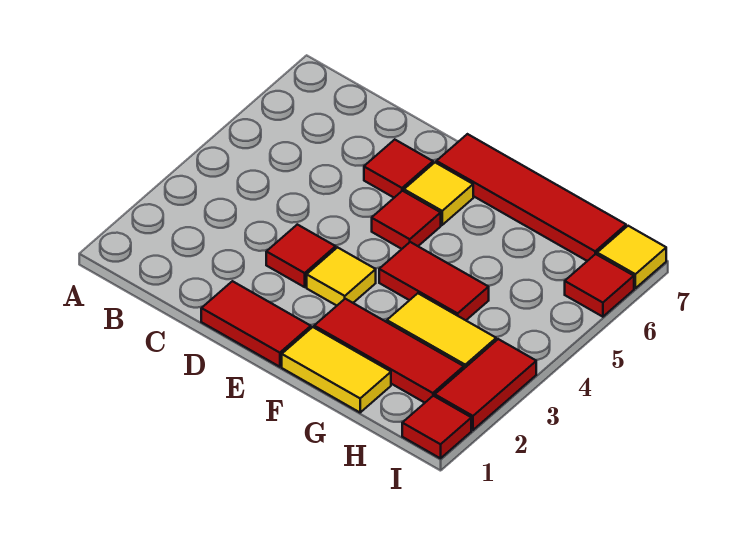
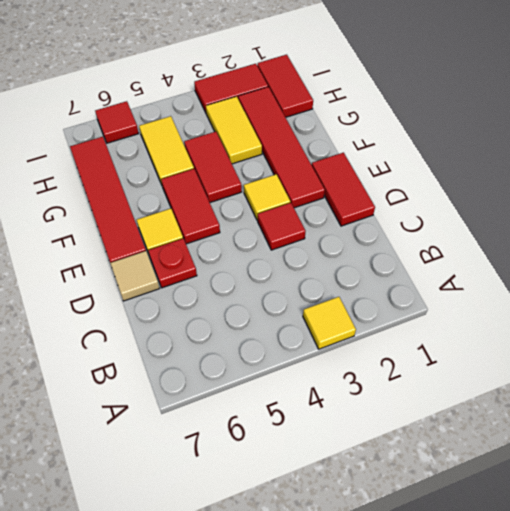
red 1x1 tile [364,140,433,198] -> red 1x1 plate [148,238,197,288]
none -> tan 1x1 tile [110,251,160,301]
red 1x1 tile [372,191,441,249] -> red 1x2 tile [161,169,220,244]
yellow 1x2 tile [282,327,391,412] -> yellow 1x2 tile moved to [139,116,194,184]
red 1x3 tile [314,299,464,403] -> red 1x4 tile [238,87,325,208]
red 1x1 tile [402,396,471,458] -> red 1x2 tile [257,55,313,117]
yellow 1x1 tile [597,226,666,288] -> yellow 1x1 tile moved to [303,297,356,349]

